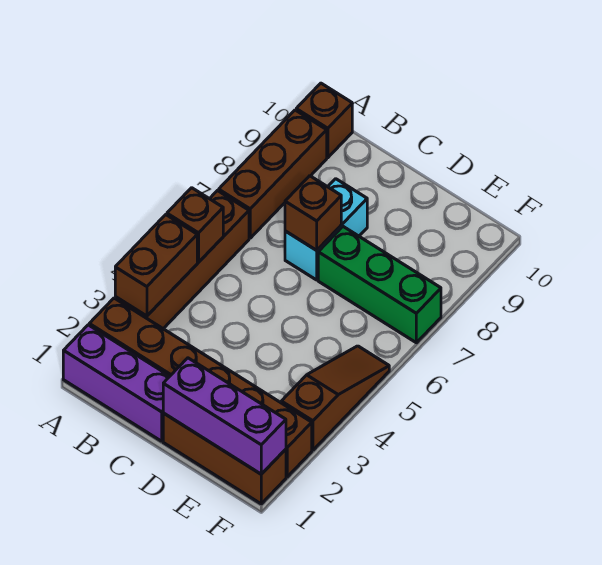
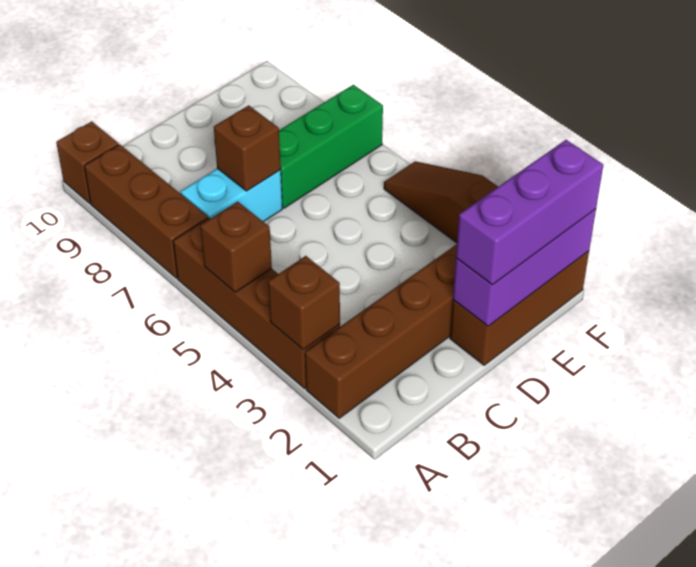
purple 1x3 brick [63,325,170,441] -> purple 1x3 brick moved to [456,140,603,285]
brown 1x2 brick [115,215,197,316] -> brown 1x1 brick [268,256,340,350]
cyan 1x2 brick [285,179,367,280] -> cyan 1x2 brick turned to [180,168,282,222]

